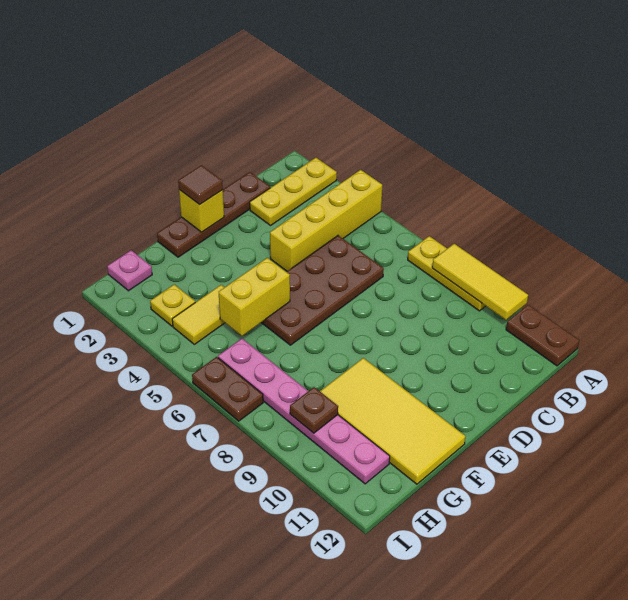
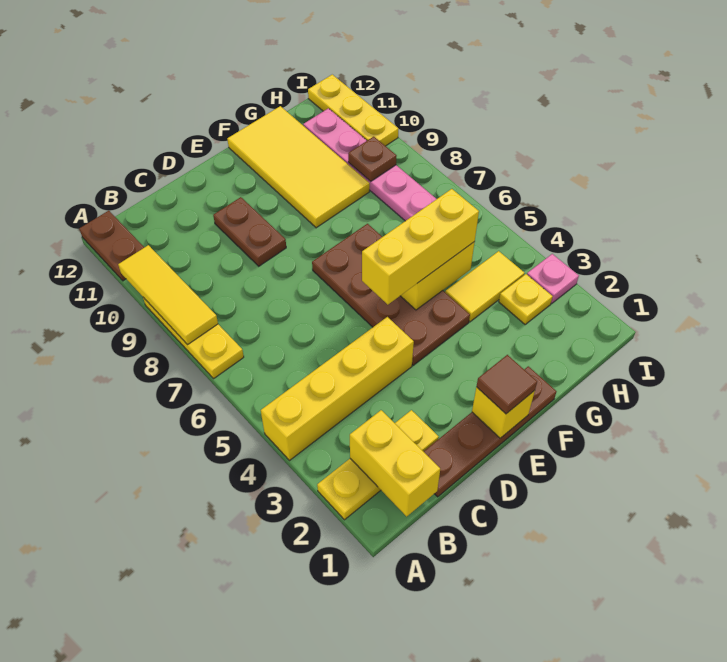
none -> yellow 1x2 brick [350,410,440,516]
brown 2x4 plate [261,236,384,345] -> brown 2x4 plate turned to [312,224,470,365]
none -> yellow 1x3 brick [362,189,479,305]
pink 1x1 plate [107,250,152,291] -> pink 1x1 plate moved to [527,254,579,304]
brown 1x2 plate [192,357,263,421] -> brown 1x2 plate moved to [213,197,286,266]
none -> yellow 1x3 plate [308,75,398,146]

